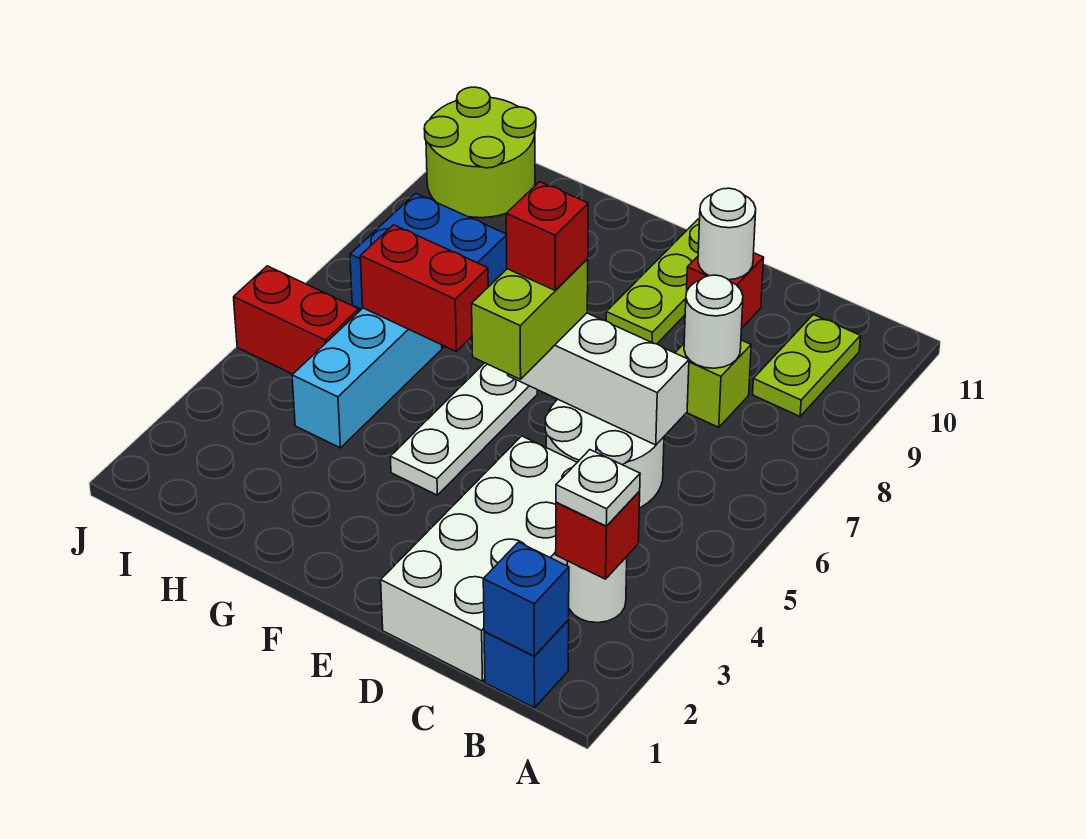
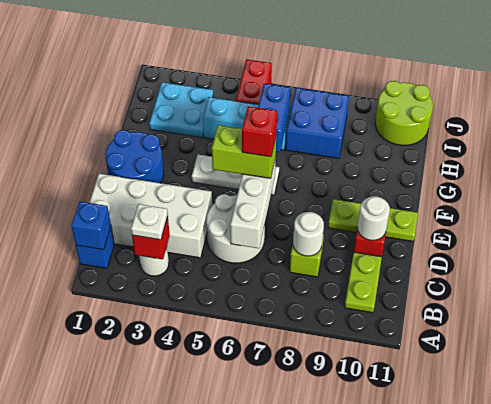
lime 1x2 plate [753,315,860,416] -> lime 1x2 plate turned to [345,252,382,313]
none -> blue 2x2 round brick [105,130,164,183]
red 1x2 brick [360,225,488,351] -> blue 1x2 brick [258,84,291,152]
none -> cyan 2x2 plate [149,82,213,138]

